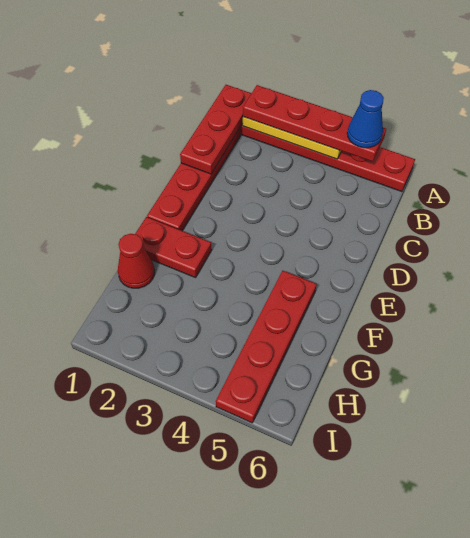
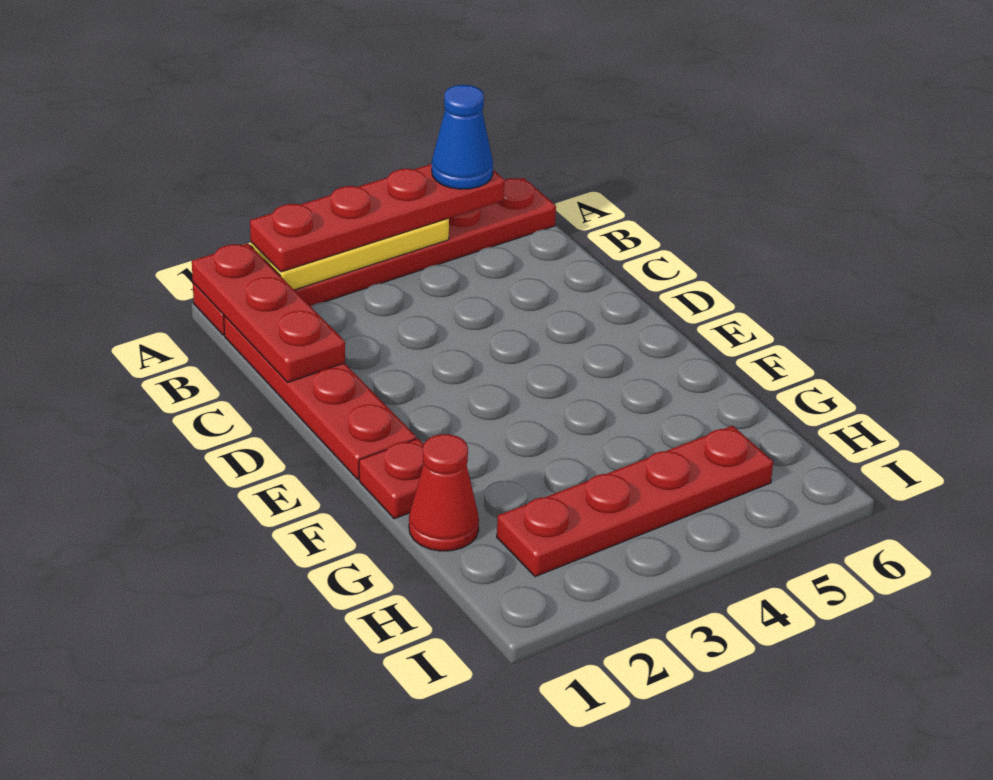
red 1x2 plate [135,217,212,278] -> red 1x1 plate [359,438,424,519]
red 1x4 plate [216,271,317,423] -> red 1x4 plate turned to [497,426,773,577]

